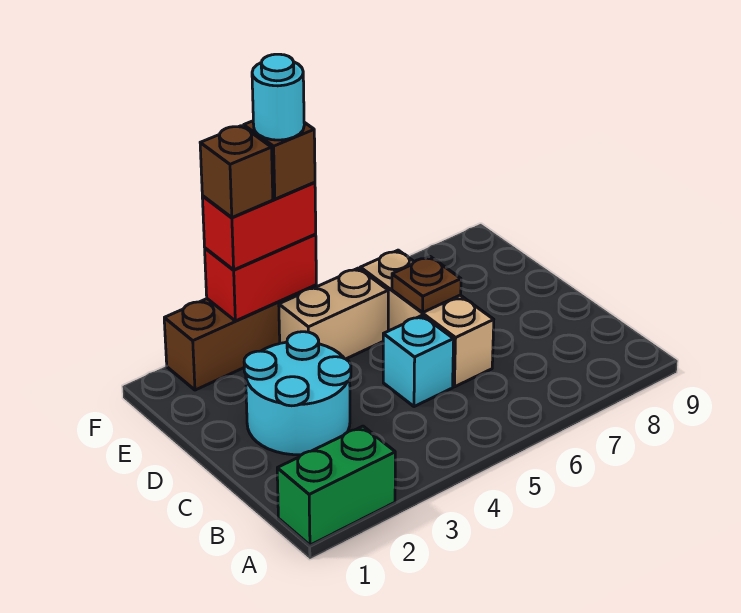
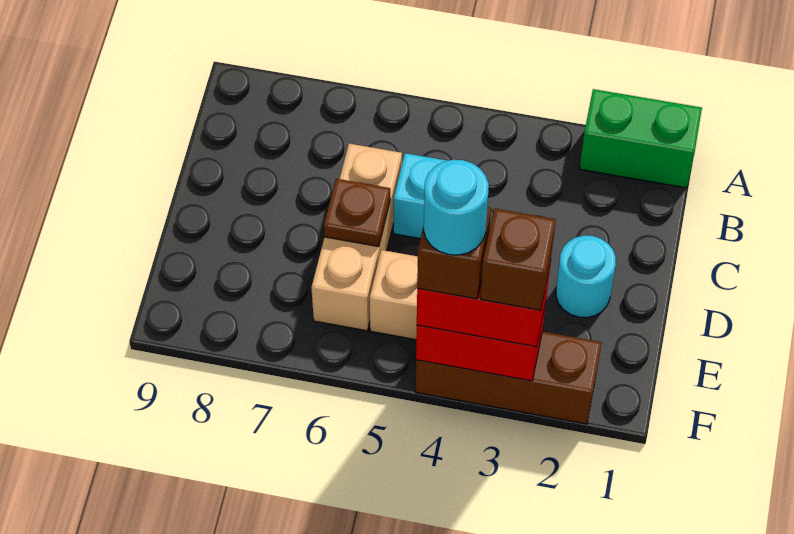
cyan 2x2 round brick [244,332,351,455] -> cyan 1x1 round brick [556,236,616,318]

